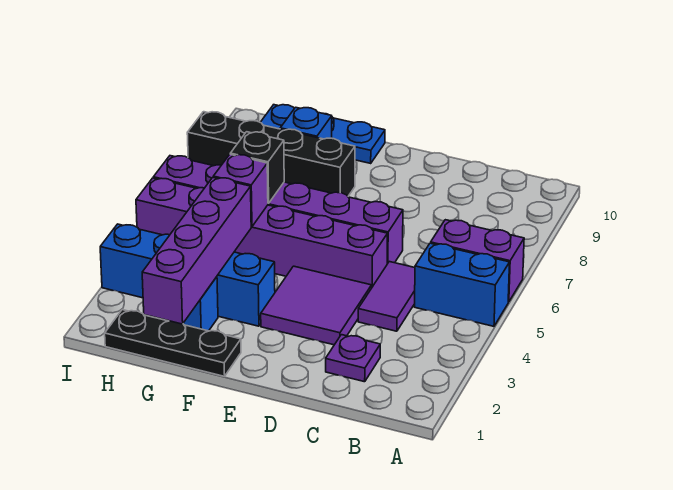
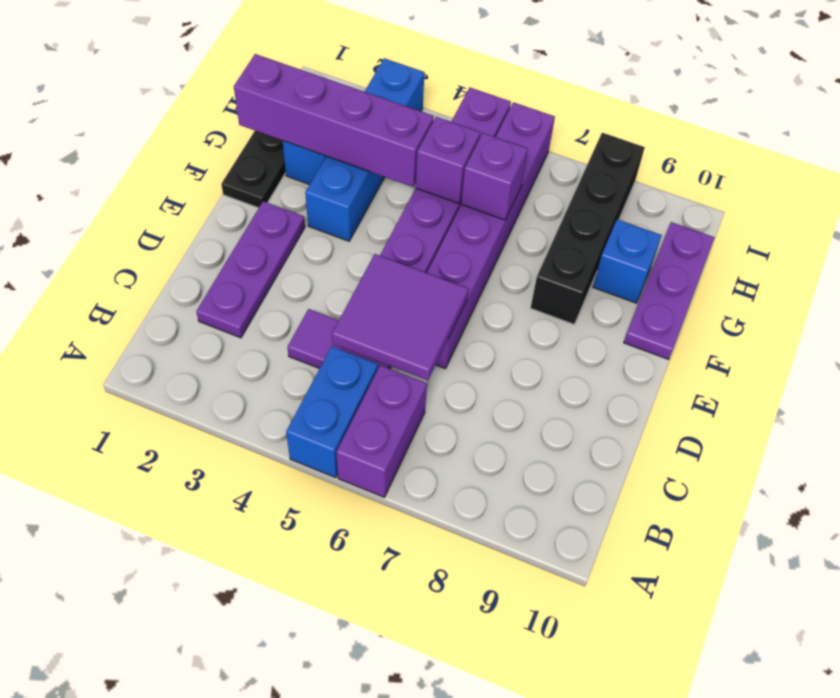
purple 1x1 plate [326,335,380,382] -> purple 1x3 plate [196,201,305,338]
purple 2x2 tile [261,266,372,345] -> purple 2x2 tile moved to [332,254,468,380]
blue 1x3 plate [260,105,385,163] -> purple 1x3 plate [624,222,714,359]
black 1x1 brick [230,132,284,203] -> purple 1x1 brick [461,133,528,220]

